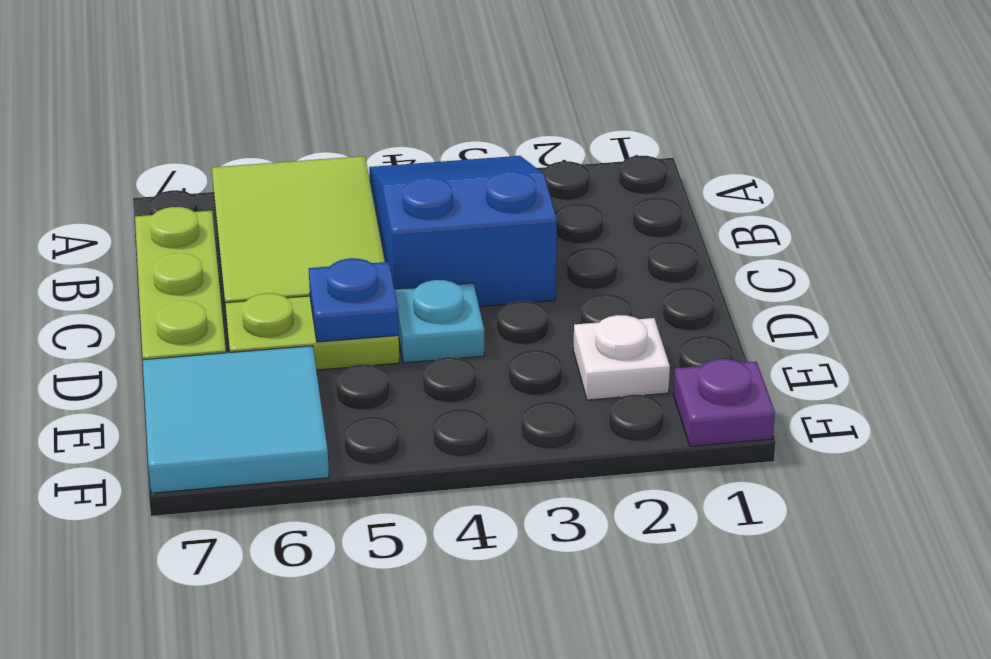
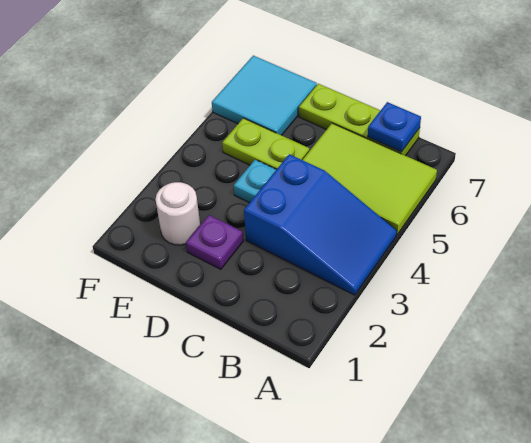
lime 1x2 plate [225,293,399,370] -> lime 1x2 plate turned to [222,118,309,170]
blue 1x1 plate [309,258,399,342] -> blue 1x1 plate moved to [368,102,421,152]
white 1x1 plate [573,315,670,400] -> white 1x1 round brick [155,182,200,245]
purple 1x1 plate [674,359,775,446] -> purple 1x1 plate moved to [186,215,243,269]

